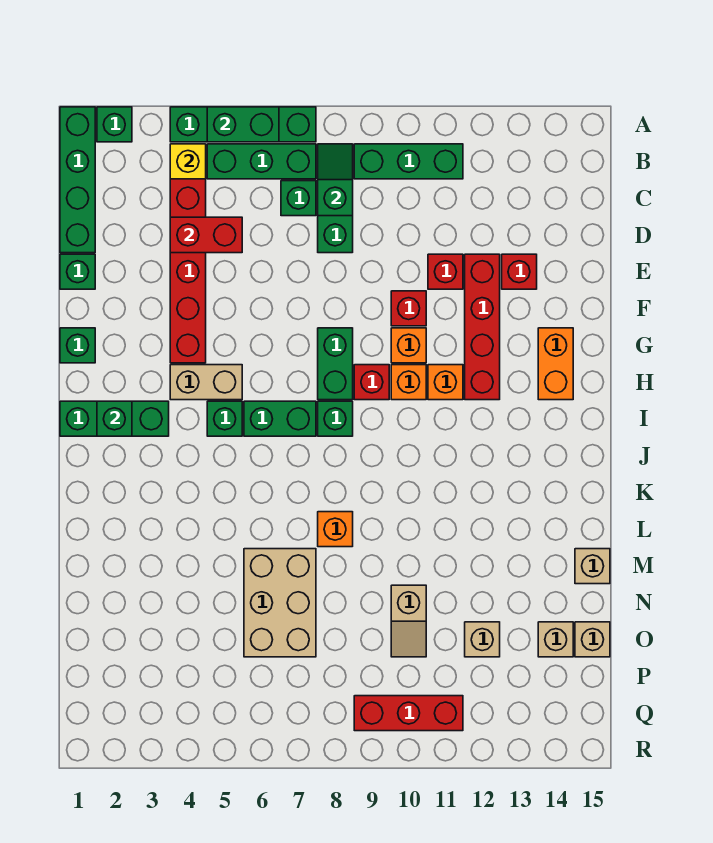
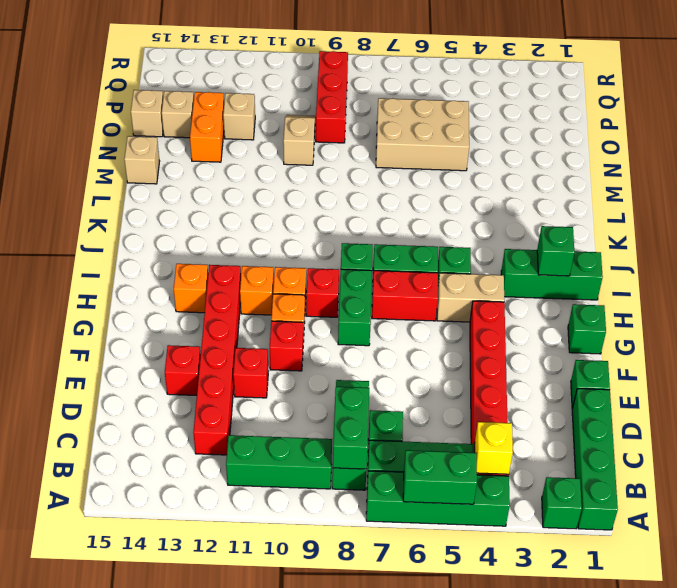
green 1x2 slope [318,144,353,216] -> green 1x2 brick [333,387,369,469]
red 1x2 brick [170,217,242,253] -> red 1x2 brick moved to [372,271,438,321]
red 1x4 brick [465,254,500,400] -> red 1x6 brick [193,265,241,455]
orange 1x2 brick [538,328,573,400] -> orange 1x2 brick moved to [190,92,224,162]
orange 1x1 brick [318,512,353,547] -> orange 1x1 brick moved to [174,264,208,313]
tan 2x3 brick [244,549,316,657] -> tan 2x3 brick turned to [376,98,469,171]
red 1x3 brick [354,696,463,731] -> red 1x3 brick turned to [316,51,348,143]

